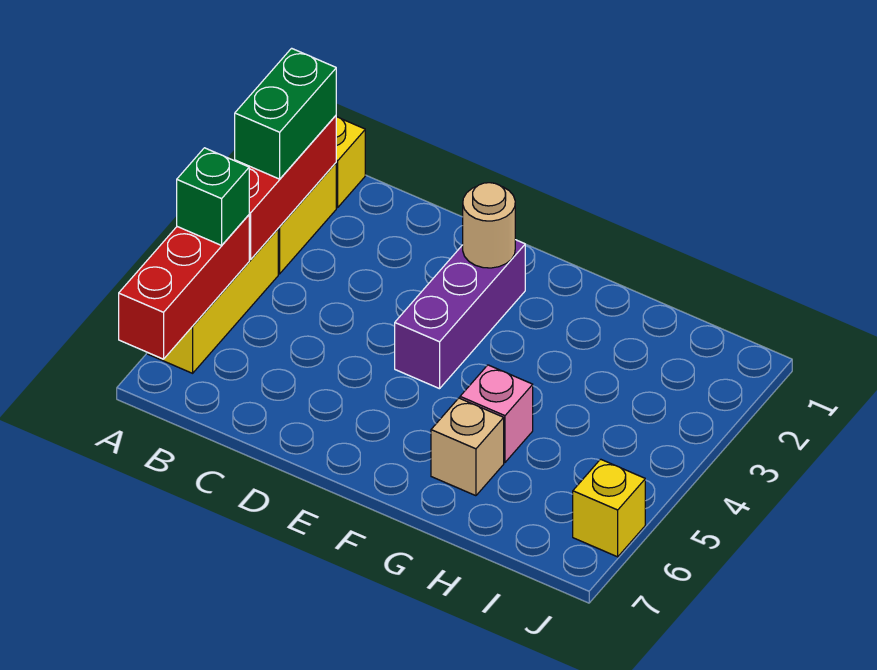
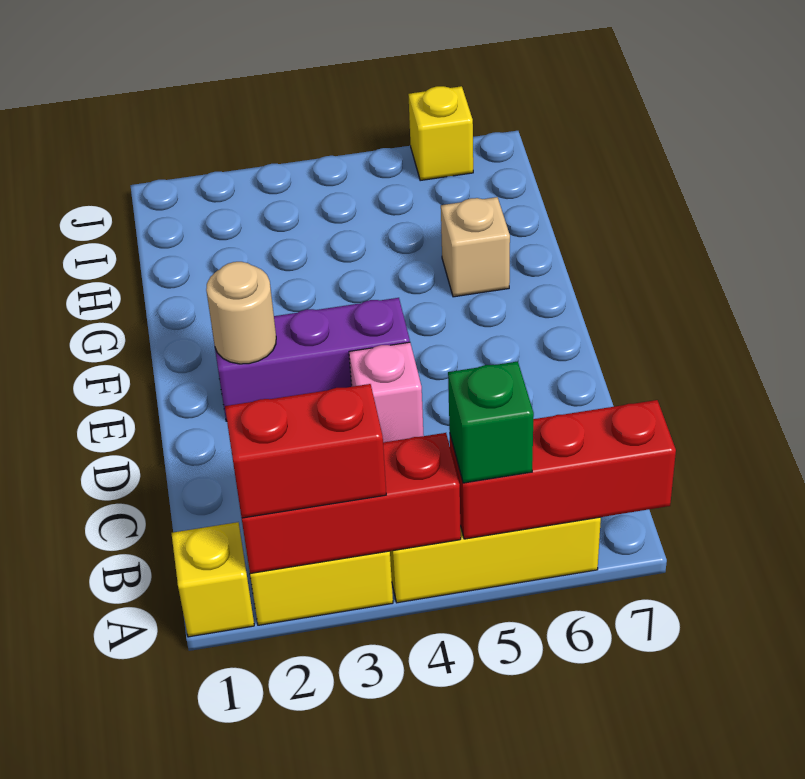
green 1x2 brick [235,48,336,179] -> red 1x2 brick [225,384,386,518]
pink 1x1 brick [460,365,533,462] -> pink 1x1 brick moved to [349,342,424,442]

